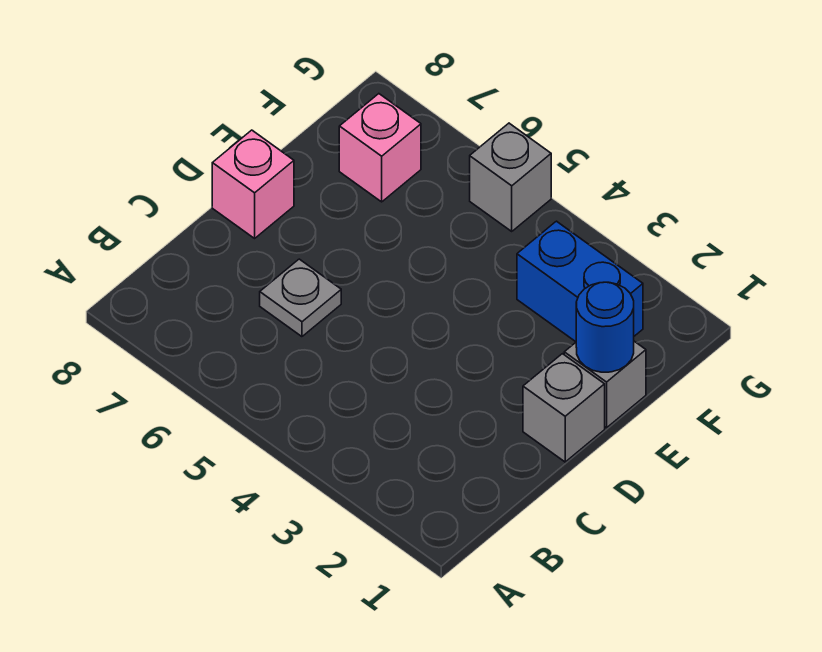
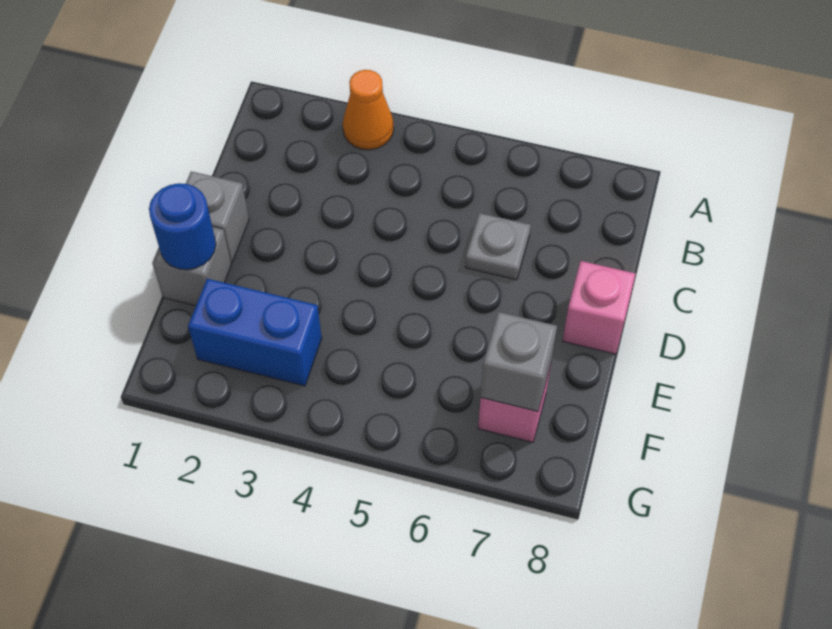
none -> orange 1x1 cone [343,70,394,150]
grey 1x1 brick [470,123,551,231] -> grey 1x1 brick moved to [481,312,557,412]

